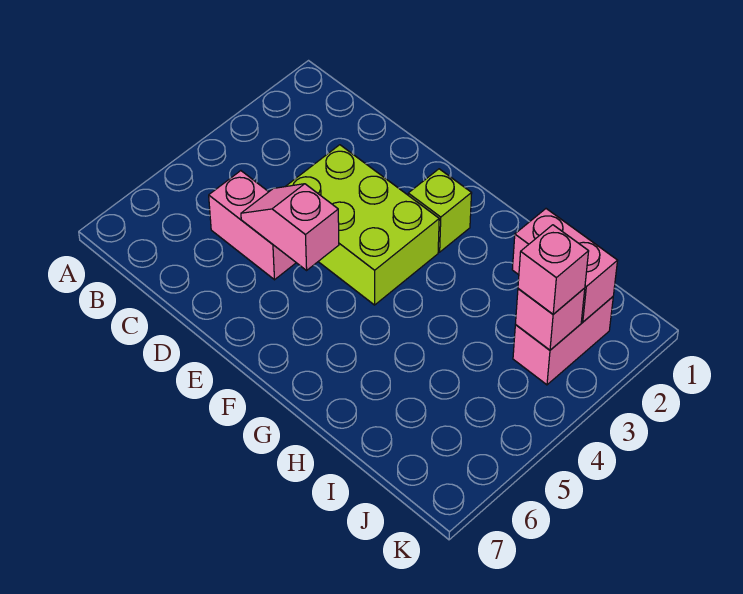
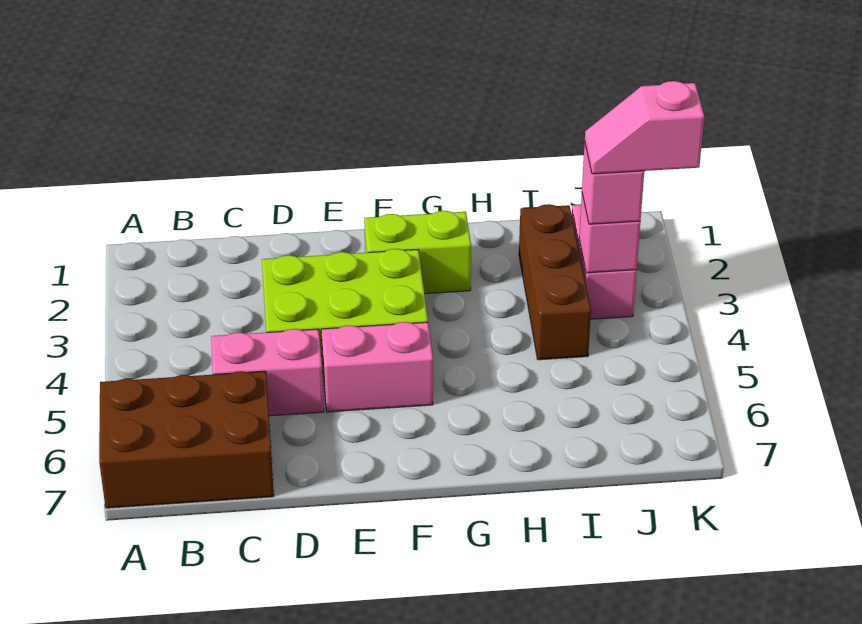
none -> brown 2x3 brick [99,371,274,508]
pink 1x2 slope [241,184,339,270] -> pink 1x2 slope moved to [585,81,704,174]
lime 1x1 brick [408,169,472,252] -> lime 1x2 brick [364,211,471,294]
none -> brown 1x3 brick [519,204,591,360]
pink 1x2 brick [512,209,618,322] -> pink 1x2 brick moved to [321,322,433,412]

